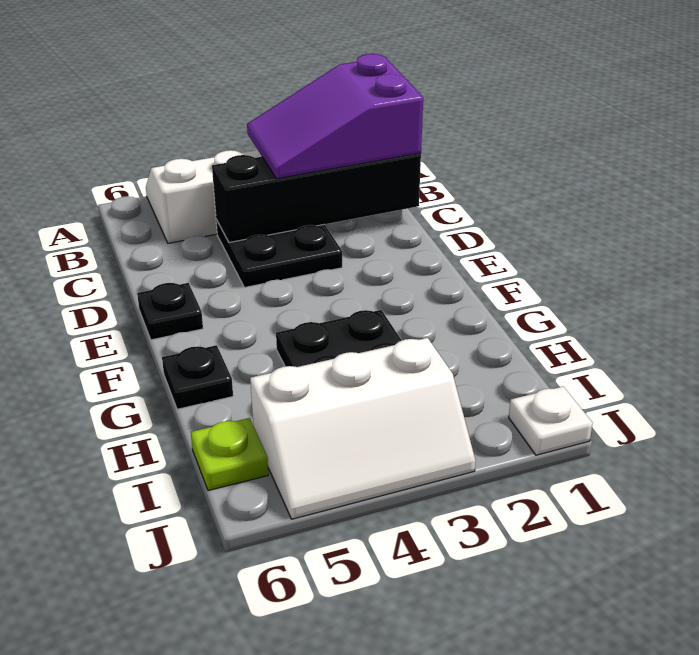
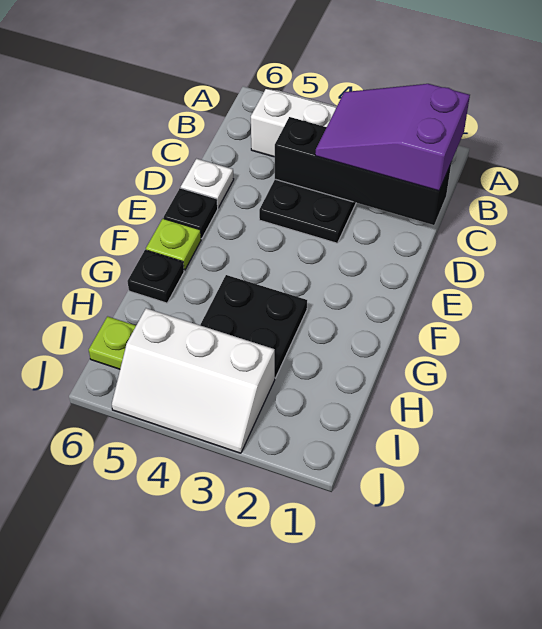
none -> lime 1x1 plate [146,218,201,270]
white 1x1 plate [509,387,593,455] -> white 1x1 plate moved to [181,159,234,208]

